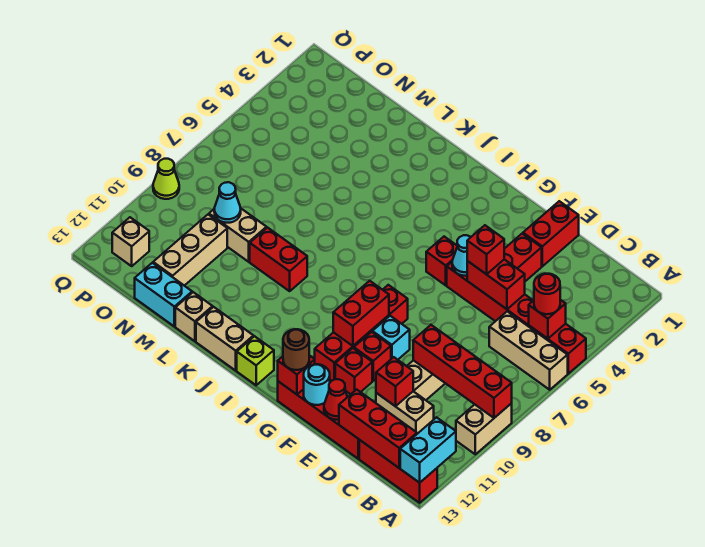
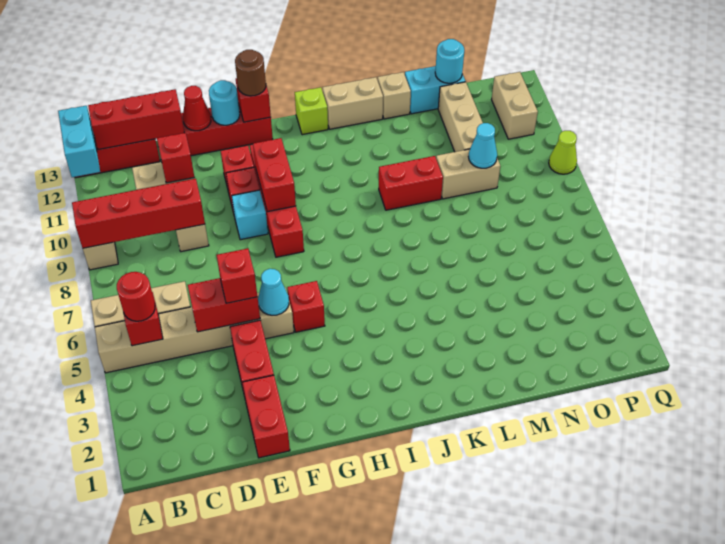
red 1x6 brick [447,262,586,374] -> tan 1x6 brick [95,288,294,373]
none -> cyan 1x1 round brick [435,39,464,83]
tan 1x1 brick [112,217,149,266] -> tan 1x2 brick [492,72,538,139]

